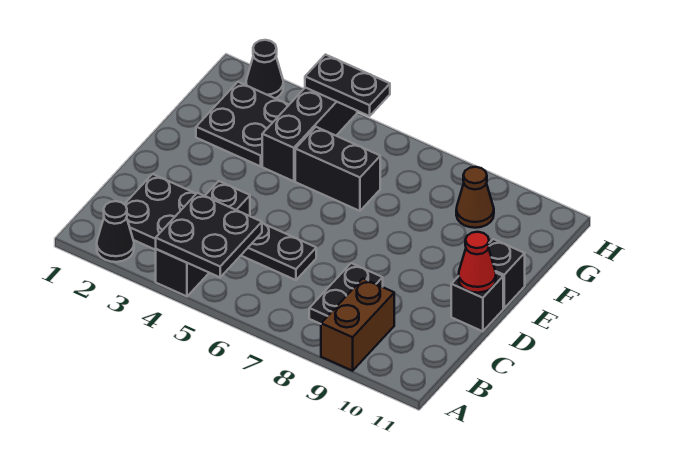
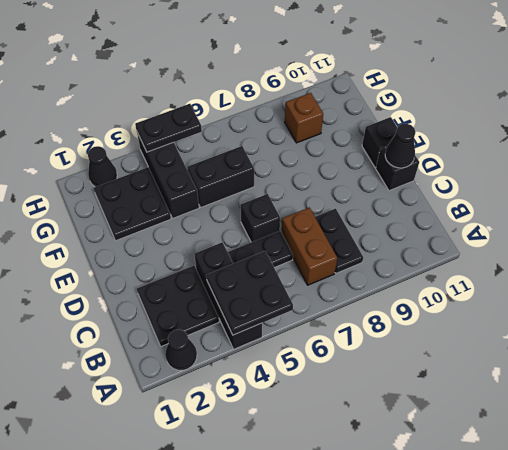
brown 1x2 brick [321,279,394,371] -> brown 1x2 brick moved to [282,208,337,285]
none -> black 1x1 brick [240,194,280,242]
red 1x1 cone [459,232,496,293] -> black 1x1 cone [385,124,416,168]
brown 1x1 cone [456,167,494,228] -> brown 1x1 brick [285,93,323,143]

